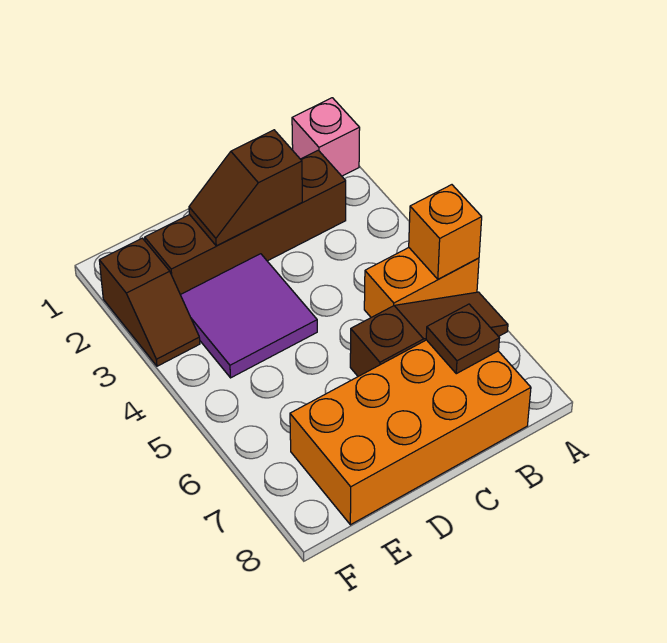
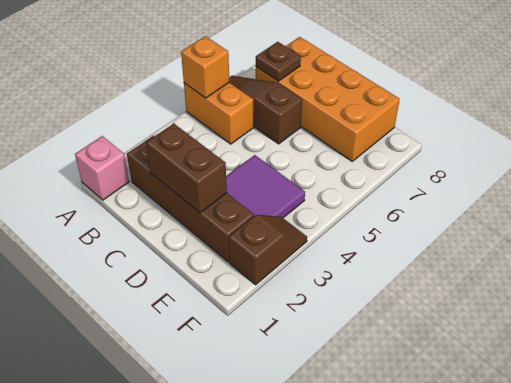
brown 1x2 slope [189,130,302,246] -> brown 1x2 brick [146,124,227,213]

